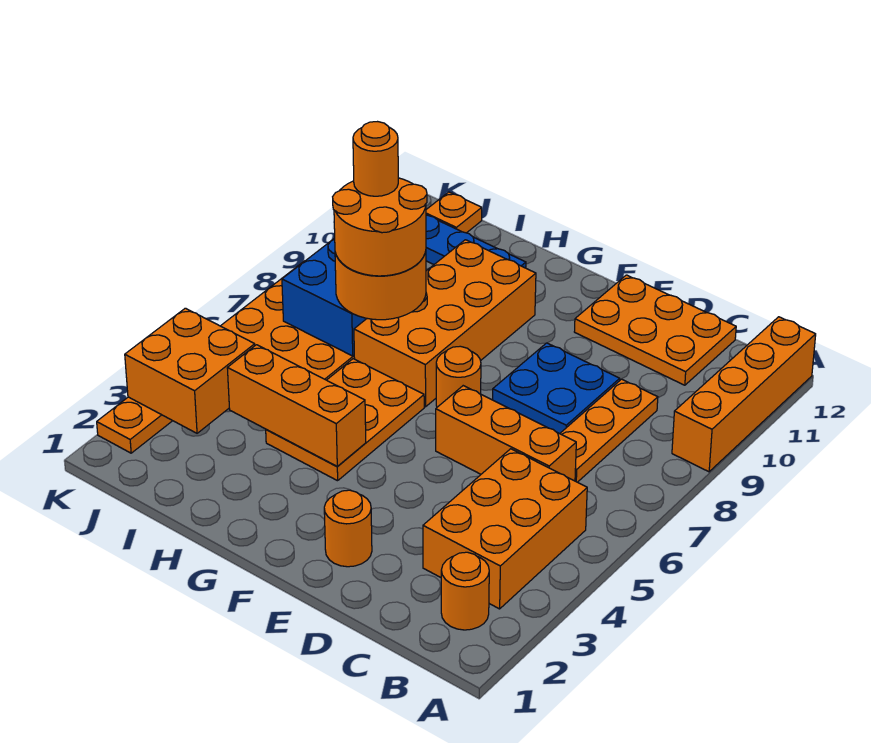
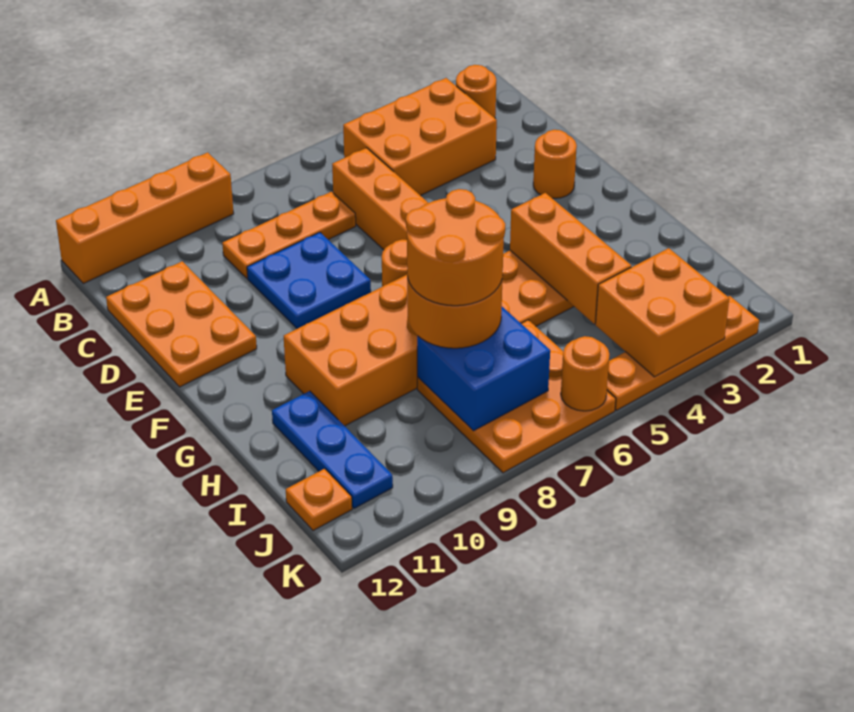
orange 1x1 round brick [353,122,398,196] -> orange 1x1 round brick moved to [561,336,609,411]

